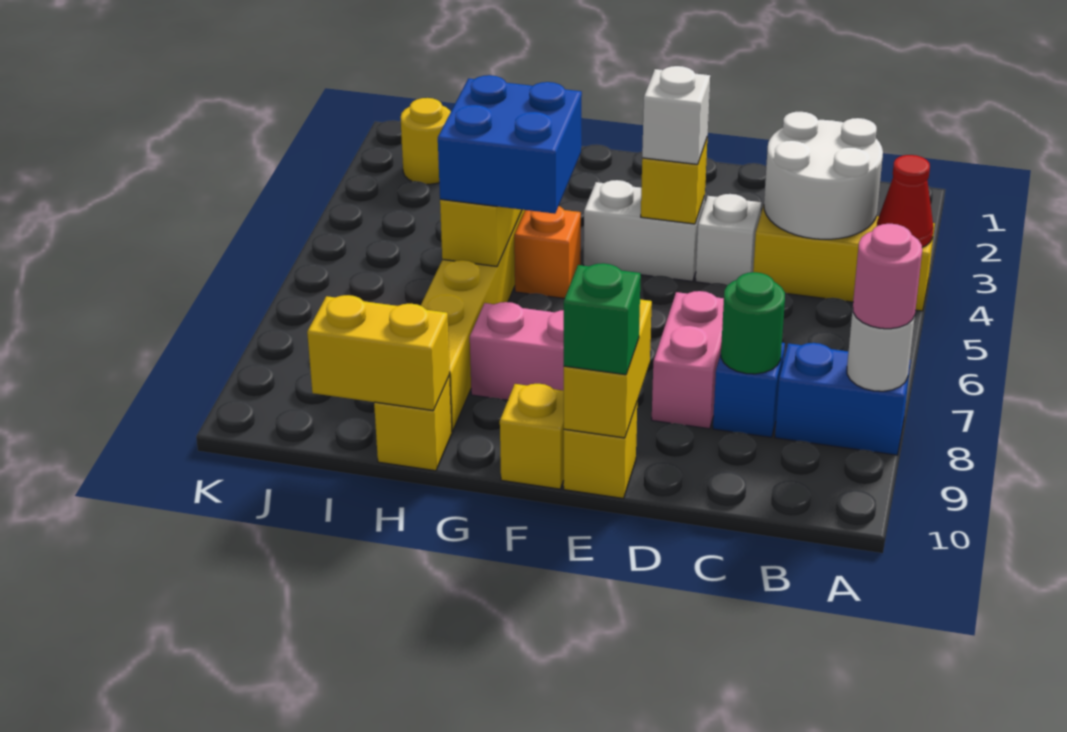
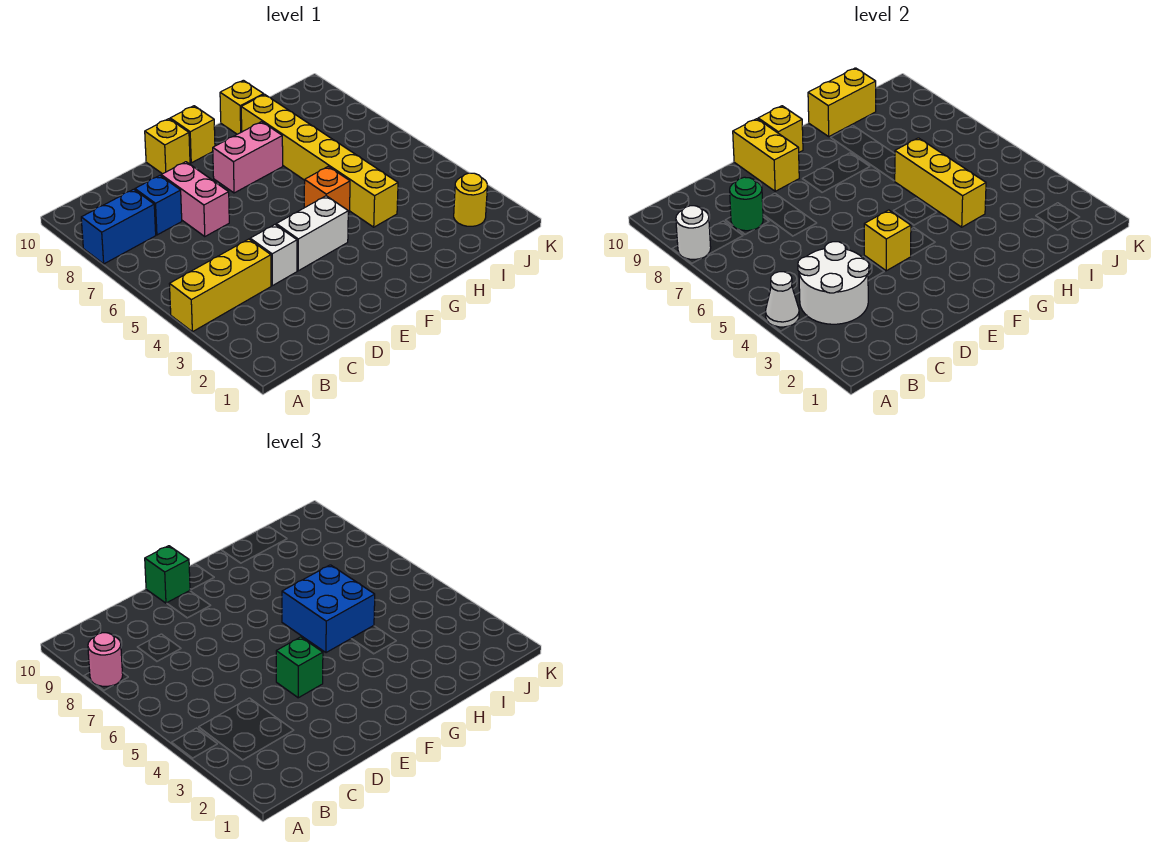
red 1x1 cone [877,155,933,247] -> white 1x1 cone [766,272,799,327]
white 1x1 brick [642,66,710,164] -> green 1x1 brick [276,637,323,698]
none -> yellow 1x1 brick [758,106,803,152]

